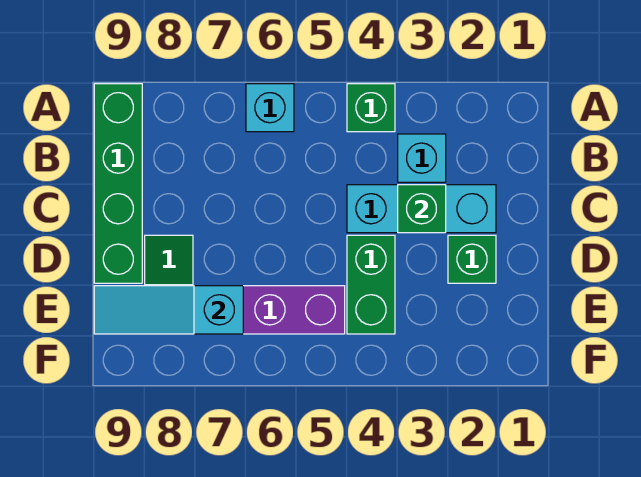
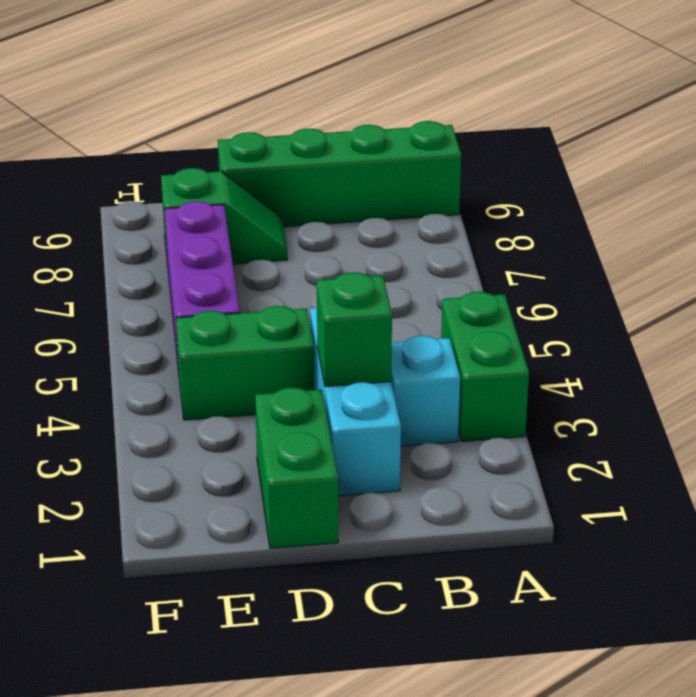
green 1x1 brick [347,84,395,132] -> green 1x2 brick [441,292,529,441]
cyan 1x1 brick [246,84,294,132] -> none
green 1x1 brick [448,235,496,283] -> green 1x2 brick [255,388,338,548]
cyan 1x3 slope [94,286,243,334] -> none

